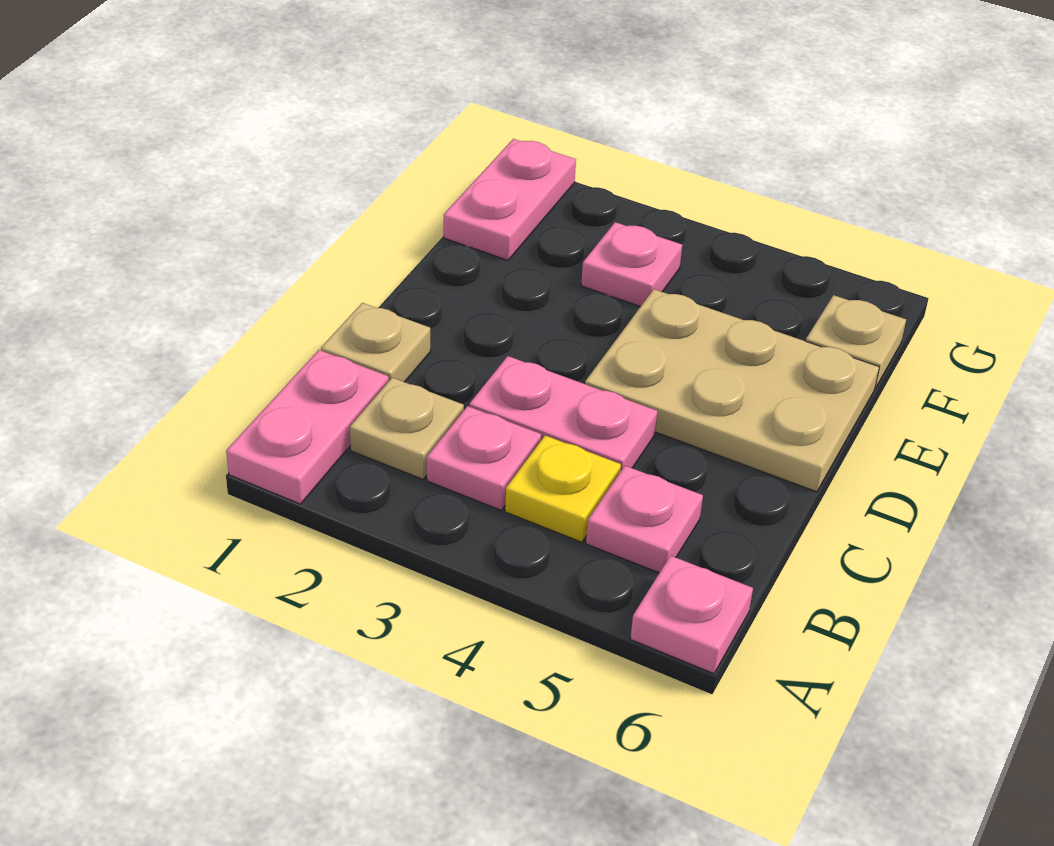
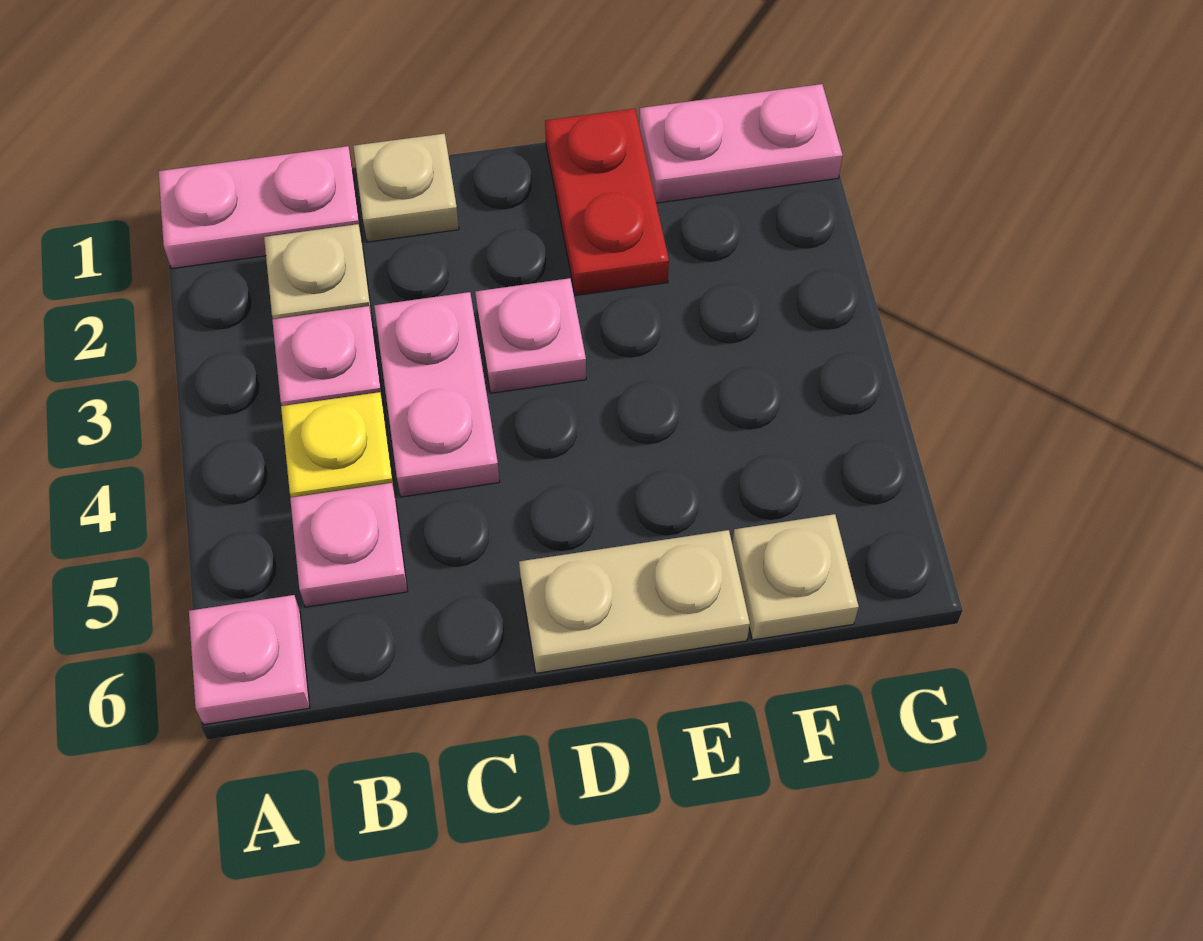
tan 2x3 plate [585,289,879,492] -> tan 1x2 plate [519,530,750,673]
none -> red 1x2 plate [545,109,669,295]
pink 1x1 plate [581,222,682,307] -> pink 1x1 plate moved to [475,278,586,393]

